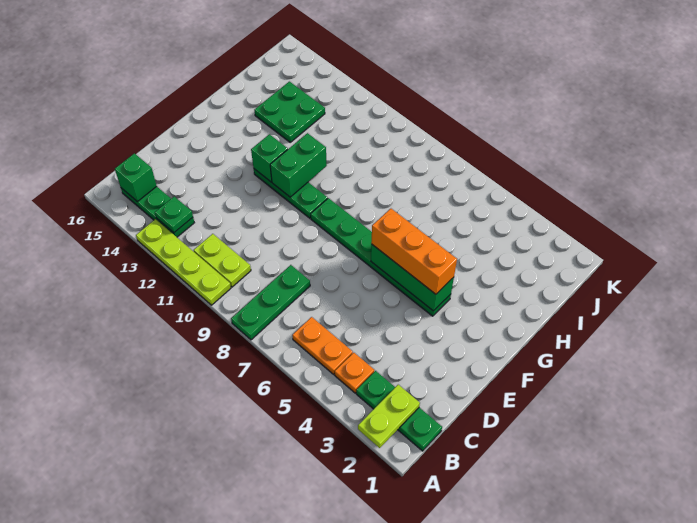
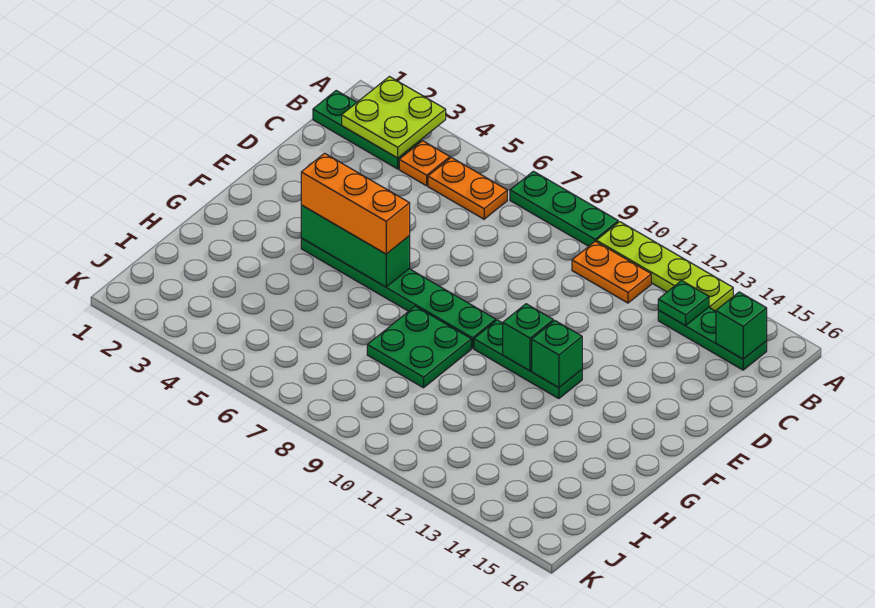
lime 1x2 plate [358,385,420,448] -> lime 2x2 plate [342,77,446,158]
green 1x3 plate [231,265,310,340] -> green 1x3 plate turned to [510,171,618,246]
lime 1x2 plate [194,234,251,287] -> orange 1x2 plate [572,241,651,303]
green 1x2 brick [270,133,327,197] -> green 1x1 brick [503,304,553,371]
green 2x2 plate [254,82,325,142] -> green 2x2 plate moved to [367,306,471,388]

